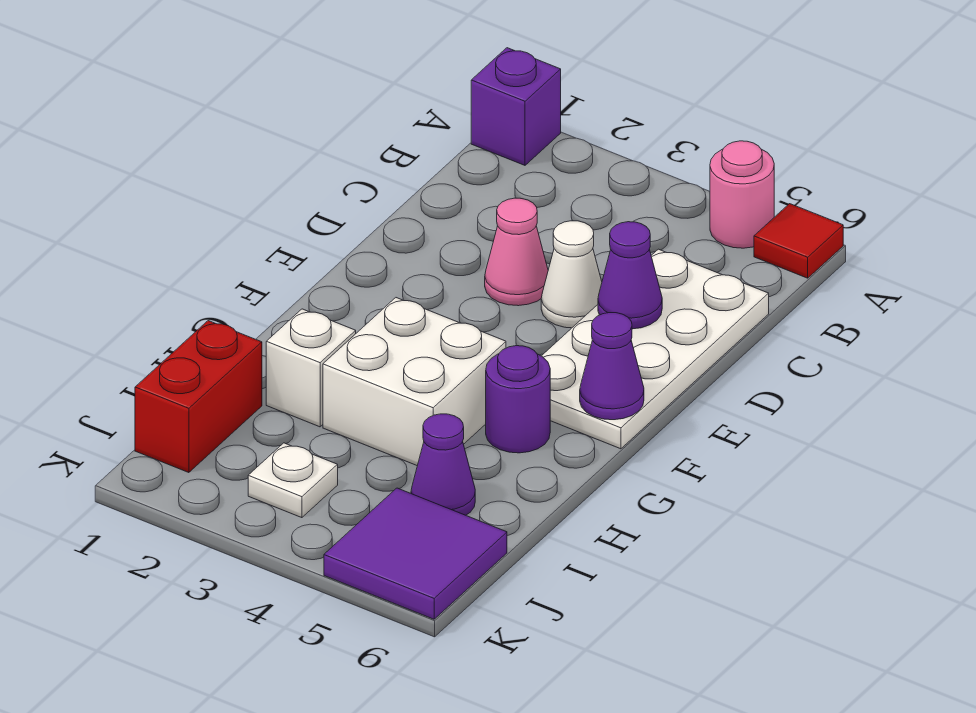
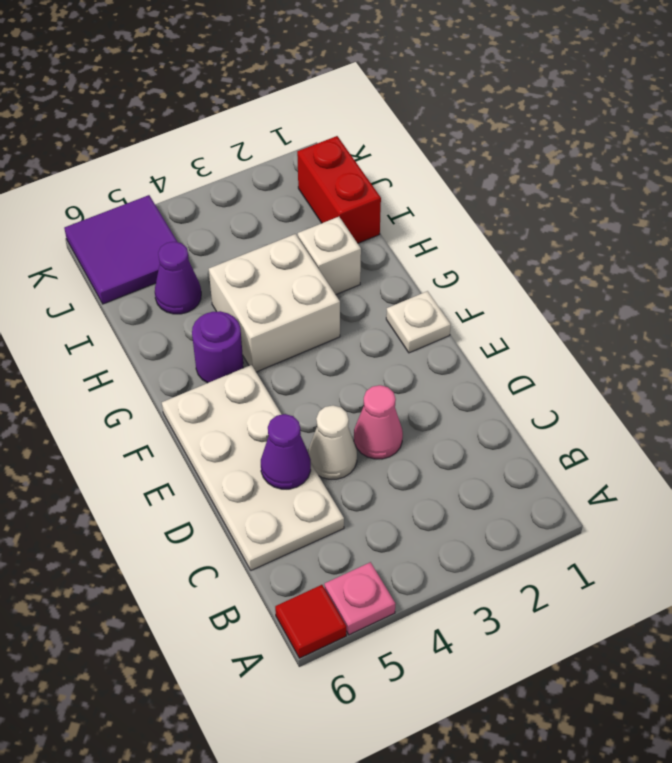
purple 1x1 brick [471,48,561,165] -> none
pink 1x1 round brick [710,141,774,248] -> pink 1x1 plate [324,562,395,635]
purple 1x1 cone [580,313,644,420] -> none
white 1x1 plate [248,443,338,518] -> white 1x1 plate moved to [386,291,451,353]

